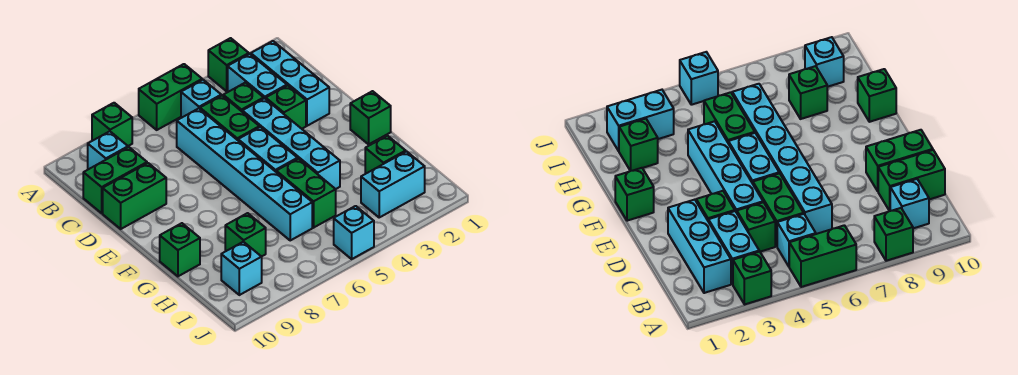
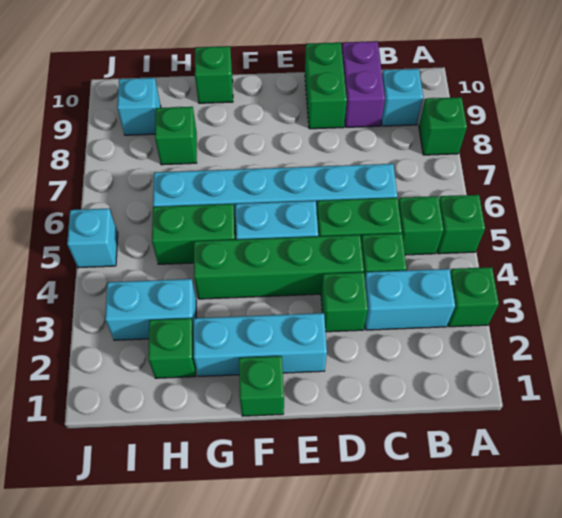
green 1x2 brick [139,64,202,130] -> green 1x1 brick [437,195,485,254]
cyan 1x3 brick [251,41,329,126] -> cyan 1x3 brick moved to [194,313,327,376]
cyan 1x1 brick [181,80,221,118] -> green 1x1 brick [398,196,444,255]
green 1x2 brick [83,147,147,213] -> purple 1x2 brick [342,41,385,127]
cyan 1x4 brick [242,98,340,189] -> green 1x4 brick [194,235,364,299]
cyan 1x2 brick [361,151,425,217] -> cyan 1x2 brick turned to [105,279,196,340]

